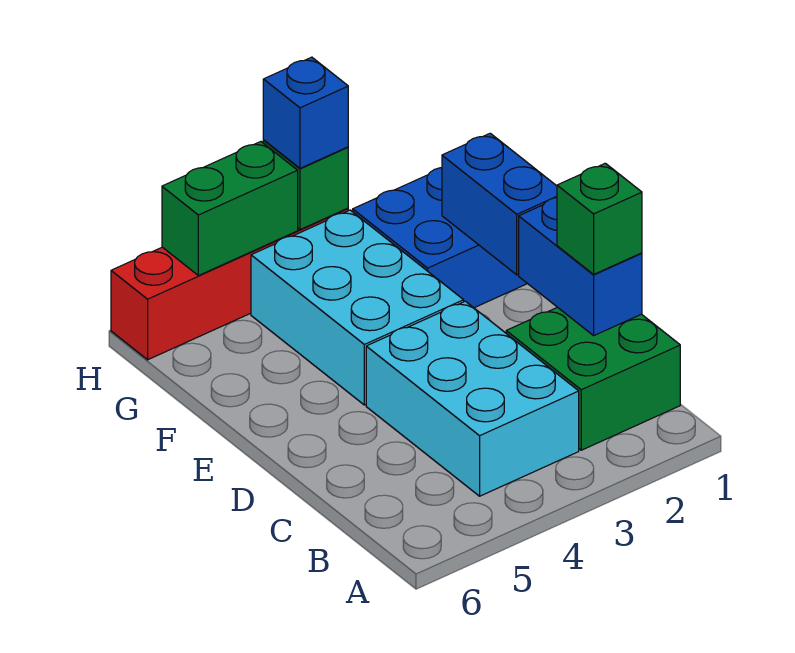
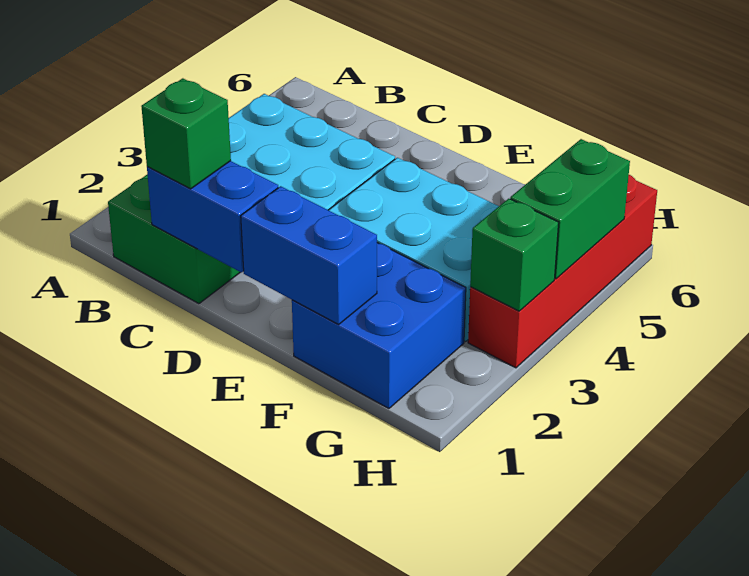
blue 1x1 brick [263,57,348,168] -> none

